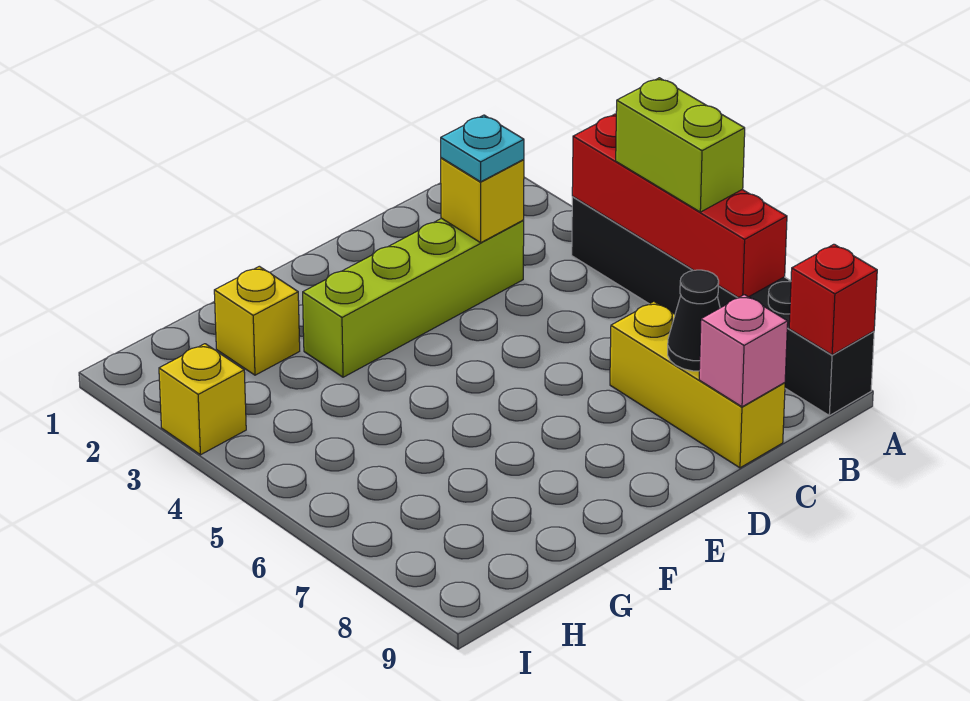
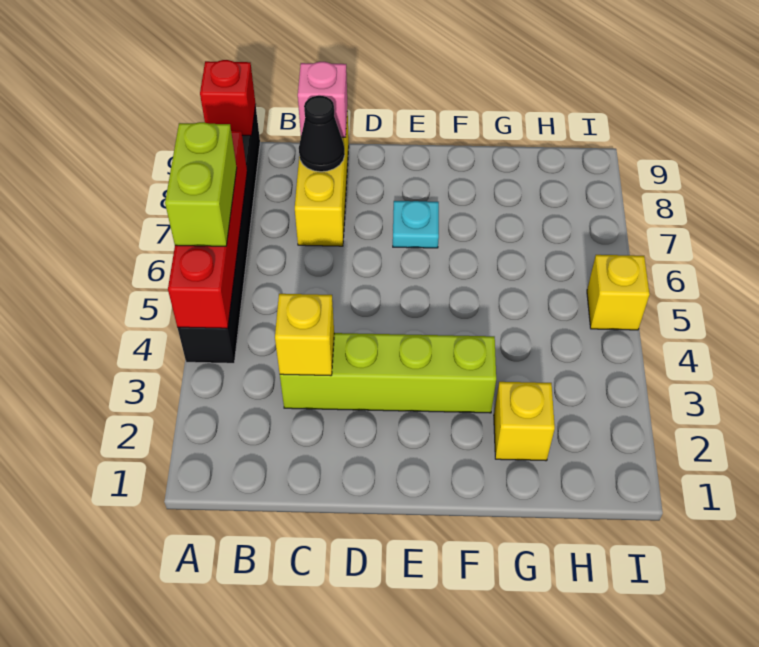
cyan 1x1 plate [441,115,524,182] -> cyan 1x1 plate moved to [393,201,439,248]
yellow 1x1 brick [159,344,246,455] -> yellow 1x1 brick moved to [587,255,650,330]

